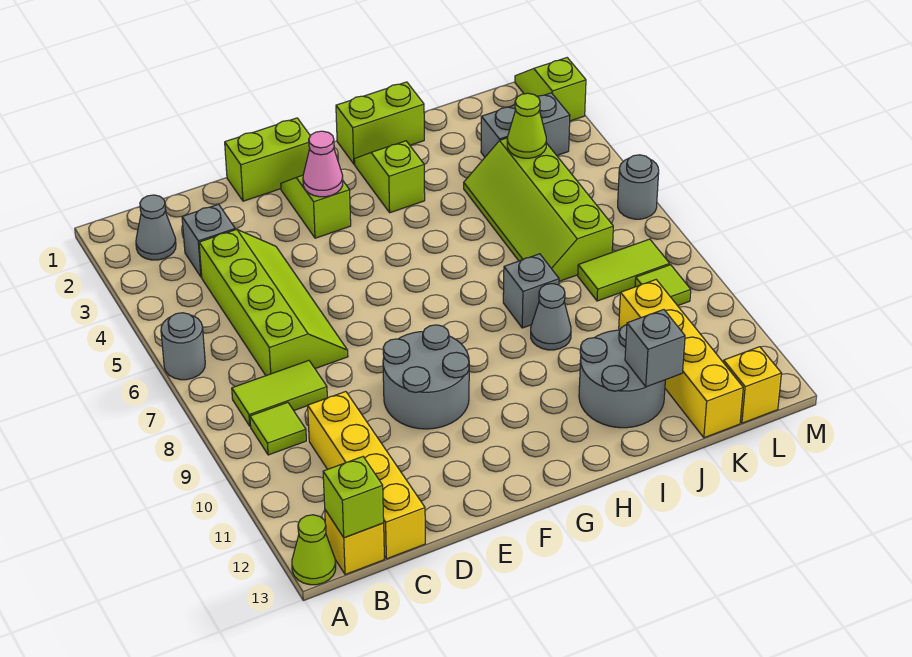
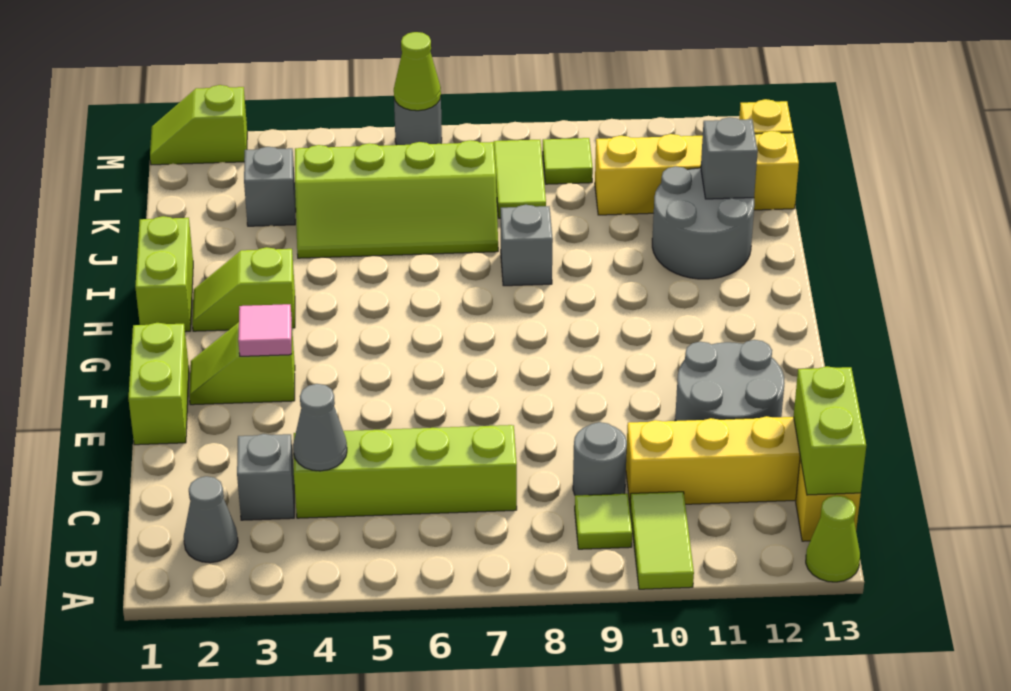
grey 1x1 round brick [161,313,205,380] -> grey 1x1 round brick moved to [573,422,627,495]
lime 1x2 tile [232,361,327,426] -> lime 1x2 tile moved to [630,492,694,589]
lime 1x1 brick [323,457,384,538] -> lime 1x2 brick [794,366,866,495]
grey 2x2 round brick [383,325,469,429] -> grey 2x2 round brick moved to [675,340,784,421]
pink 1x1 cone [303,131,343,197] -> pink 1x1 tile [238,304,292,356]
grey 1x1 cone [531,284,571,350] -> grey 1x1 cone moved to [293,384,347,471]
grey 1x2 brick [481,93,570,157] -> grey 1x1 brick [244,147,296,226]
lime 1x1 cone [507,93,546,158] -> lime 1x1 cone moved to [394,32,441,111]

